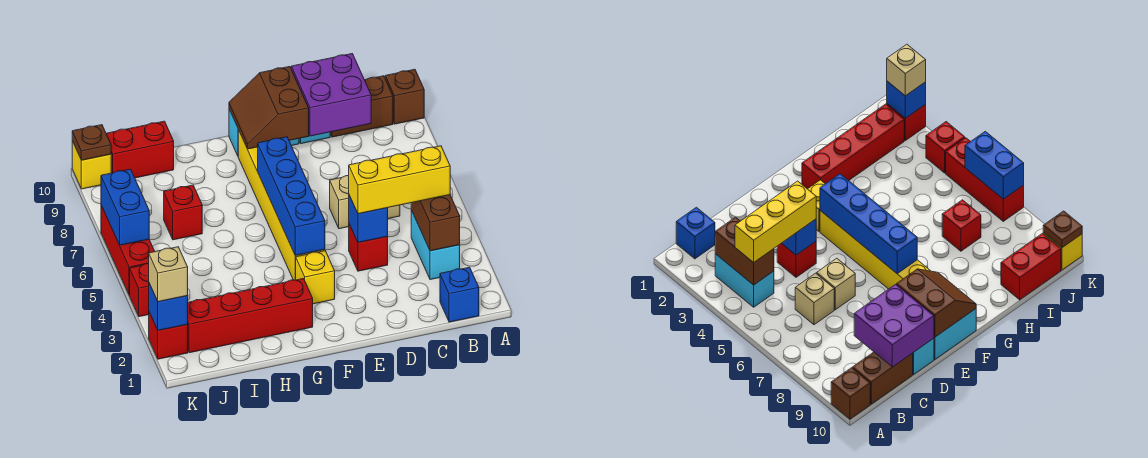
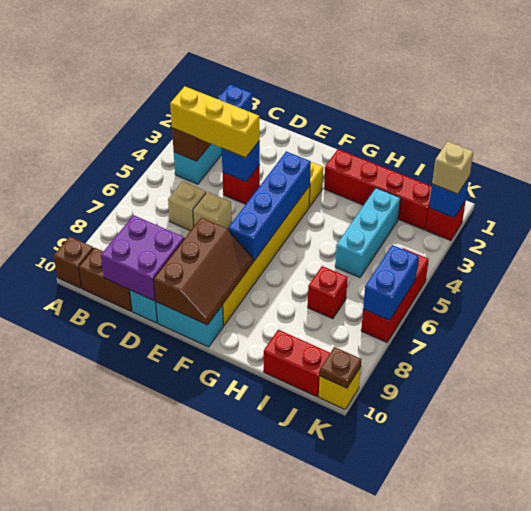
brown 2x2 slope [229,67,309,149] -> brown 2x3 slope [154,218,253,325]
none -> cyan 1x3 brick [335,188,401,277]
red 1x1 brick [130,264,149,317] -> none

